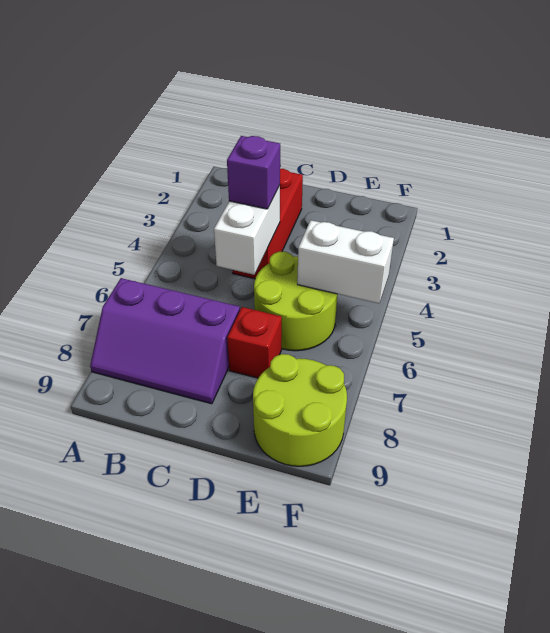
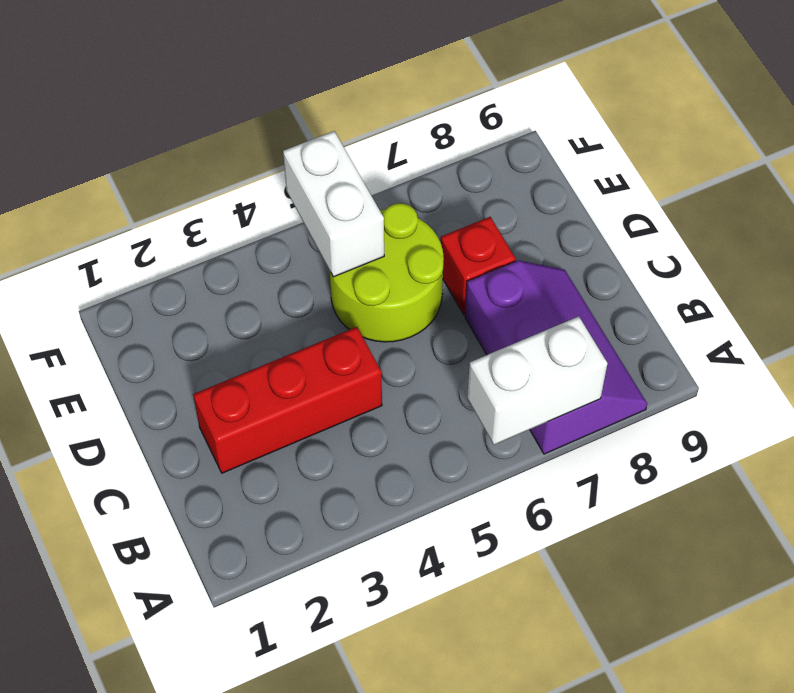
white 1x2 brick [214,186,280,275] -> white 1x2 brick moved to [467,316,608,445]
purple 1x1 brick [227,136,280,209] -> none
lime 2x2 round brick [253,354,347,466] -> none

